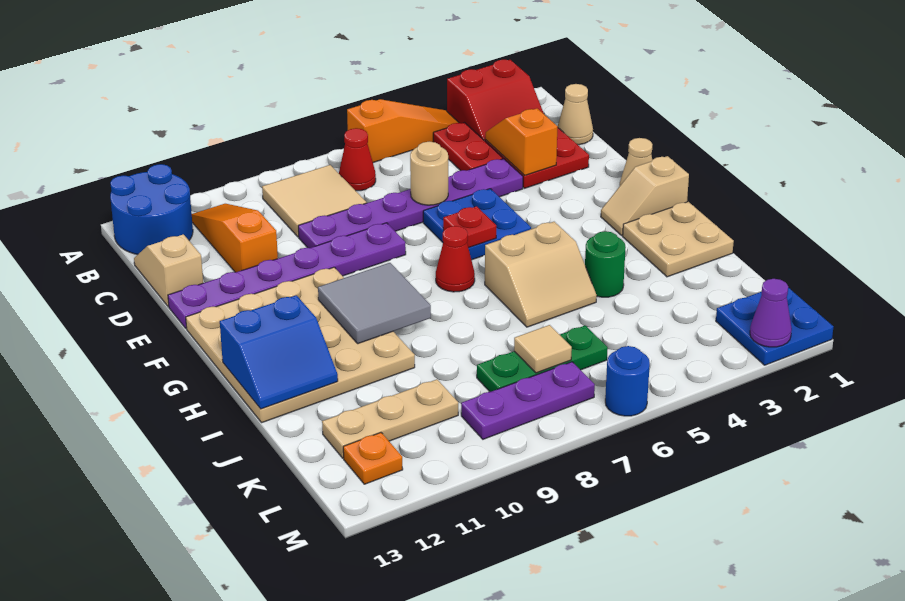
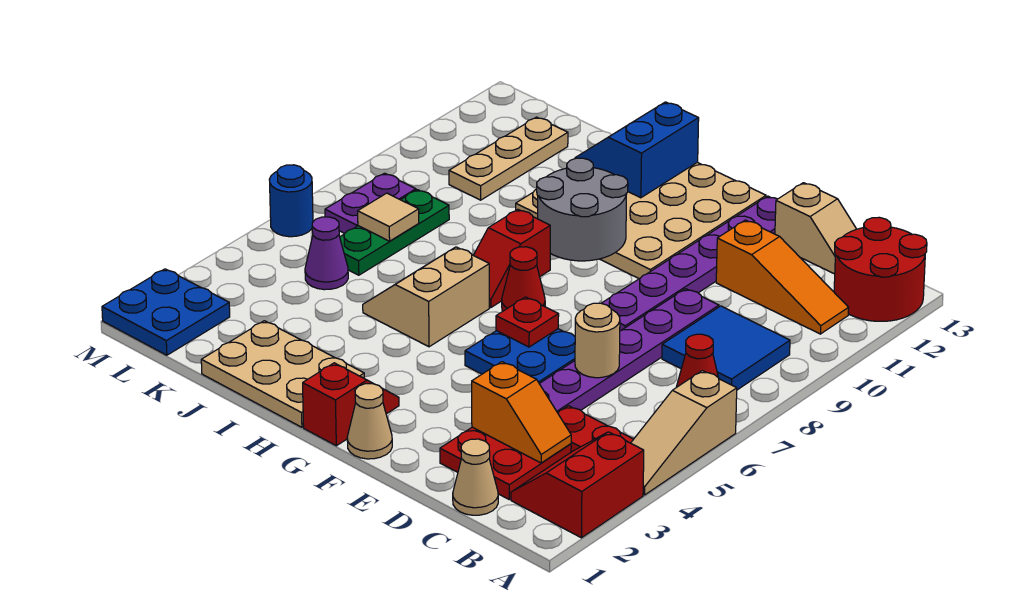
orange 1x3 slope [347,99,459,163] -> tan 1x3 slope [631,371,737,495]
blue 2x2 round brick [110,164,193,254] -> red 2x2 round brick [834,217,927,321]
tan 2x2 tile [262,165,367,237] -> blue 2x2 tile [662,306,790,390]
tan 1x2 slope [601,156,689,236] -> red 1x2 slope [303,363,399,446]
grey 2x2 tile [318,263,431,344] -> grey 2x2 round brick [537,158,628,261]
tan 2x2 plate [623,202,734,277] -> tan 2x3 plate [201,321,364,427]
none -> red 1x2 slope [474,210,550,308]
green 1x1 round brick [585,231,626,297] -> none
purple 1x3 plate [461,362,595,439] -> purple 1x2 plate [325,173,416,233]
orange 1x1 plate [343,433,403,484] -> none
purple 1x1 cone [750,279,792,347] -> purple 1x1 cone moved to [305,217,348,290]

